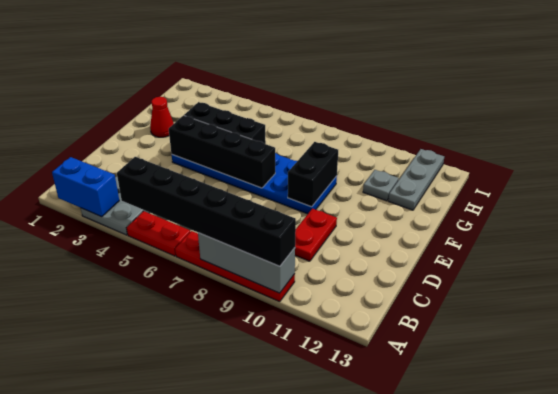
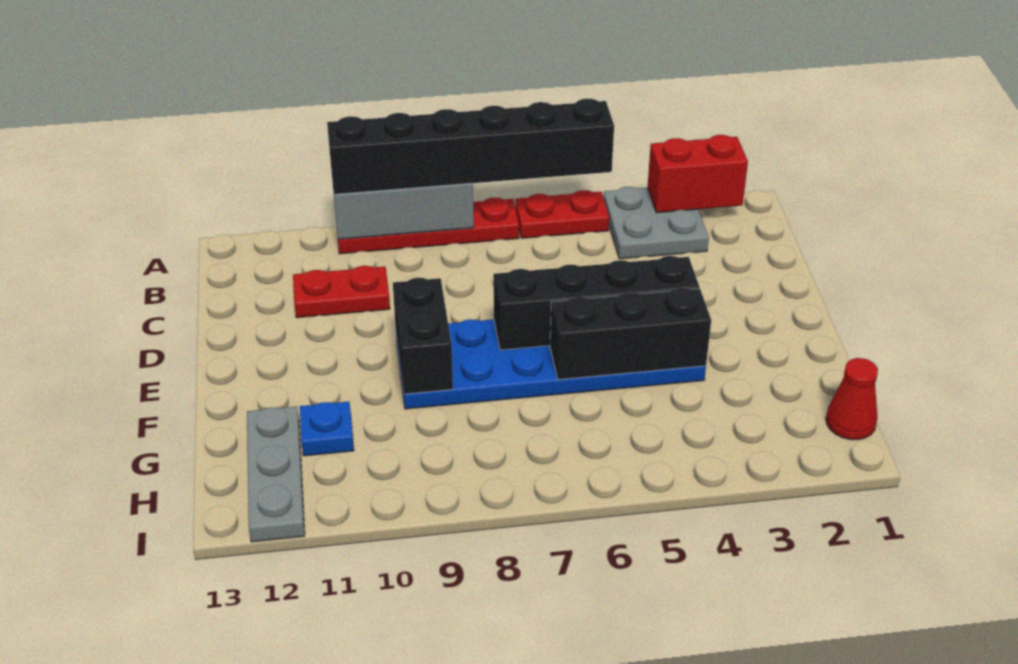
blue 1x2 brick [52,157,119,217] -> red 1x2 brick [647,135,748,213]
red 1x2 plate [295,209,337,261] -> red 1x2 plate turned to [293,266,390,318]
red 1x1 cone [150,97,174,137] -> red 1x1 cone moved to [826,358,878,440]
grey 1x1 plate [363,170,399,201] -> blue 1x1 plate [300,402,354,456]

